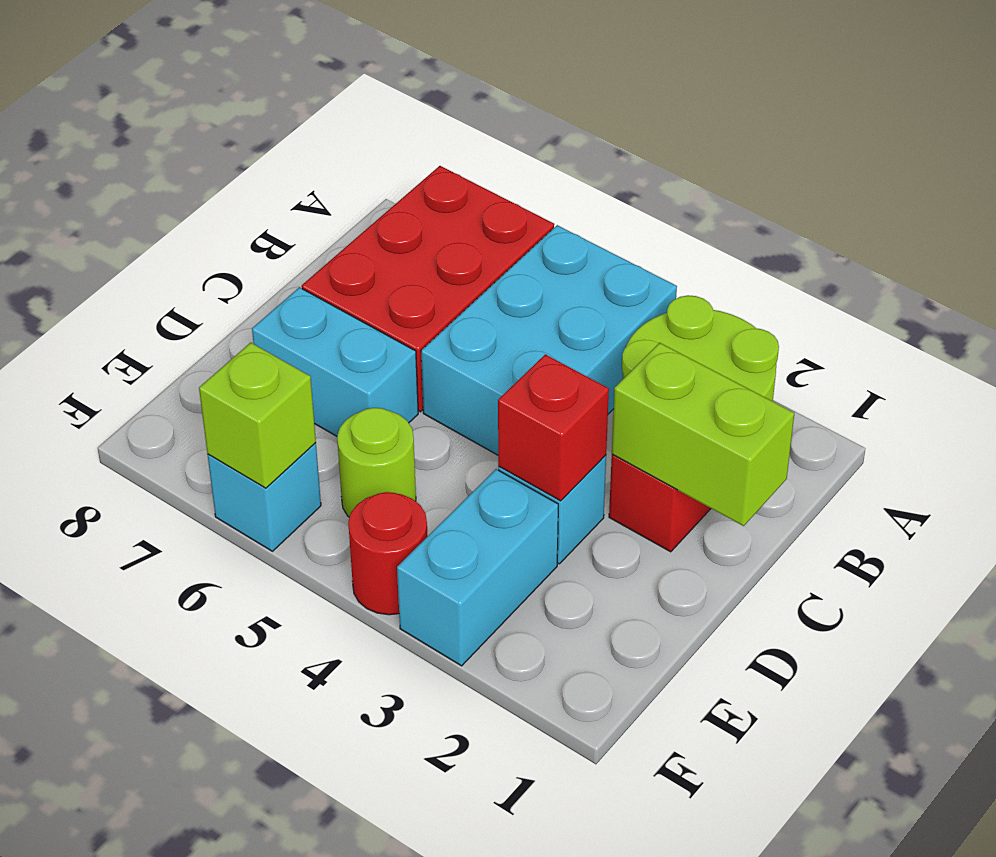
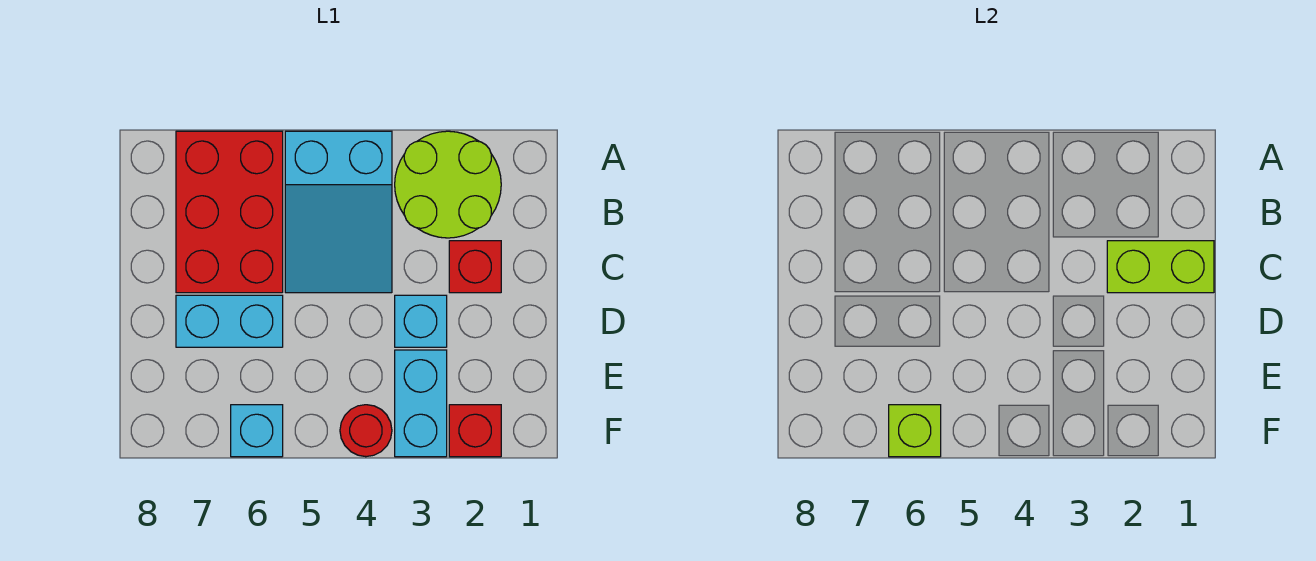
cyan 2x3 brick [421,225,677,455] -> cyan 2x3 slope [285,131,392,293]
red 1x1 brick [498,354,609,501] -> red 1x1 brick moved to [449,405,501,457]
lime 1x1 round brick [337,408,416,517] -> none

